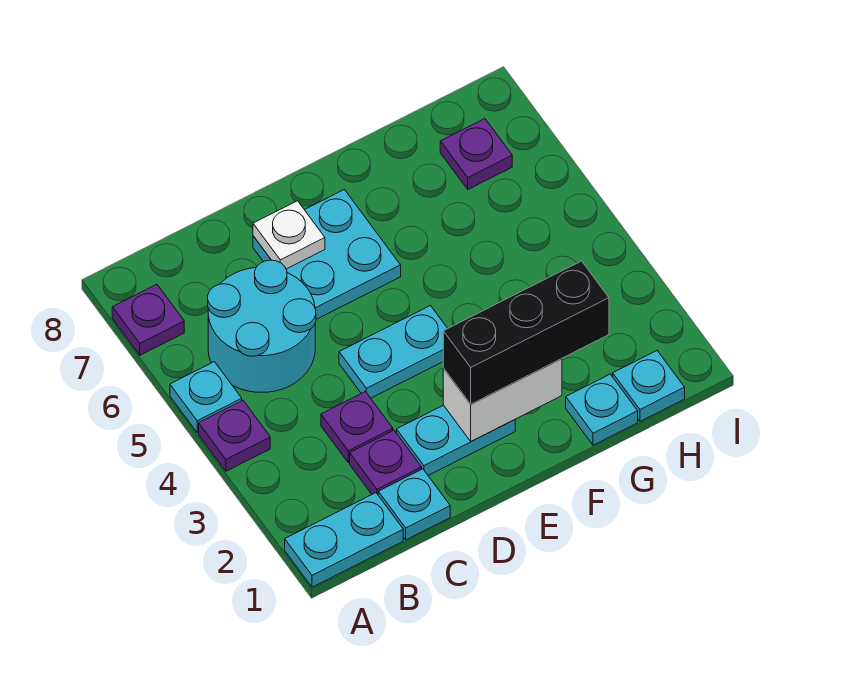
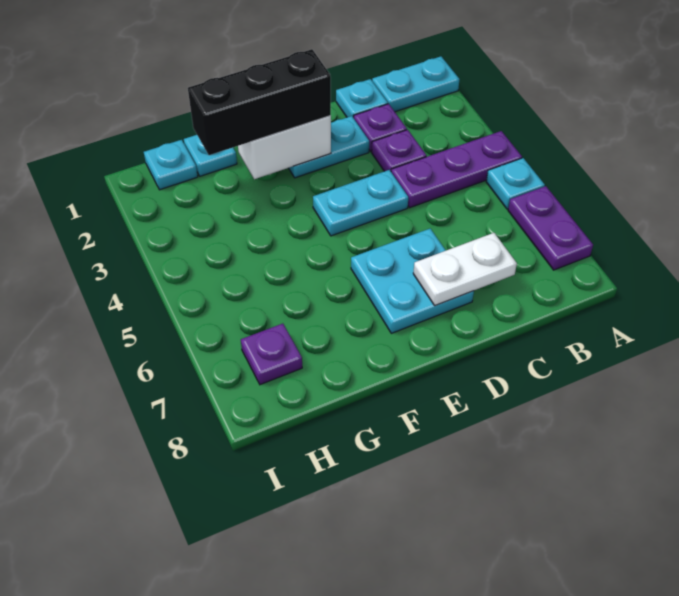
purple 1x1 plate [199,400,270,471] -> purple 1x3 plate [391,131,522,208]
purple 1x1 plate [112,284,184,355] -> purple 1x2 plate [508,186,593,270]
cyan 2x2 round brick [208,260,316,392] -> none
white 1x1 plate [253,201,325,269] -> white 1x2 plate [413,233,517,306]

